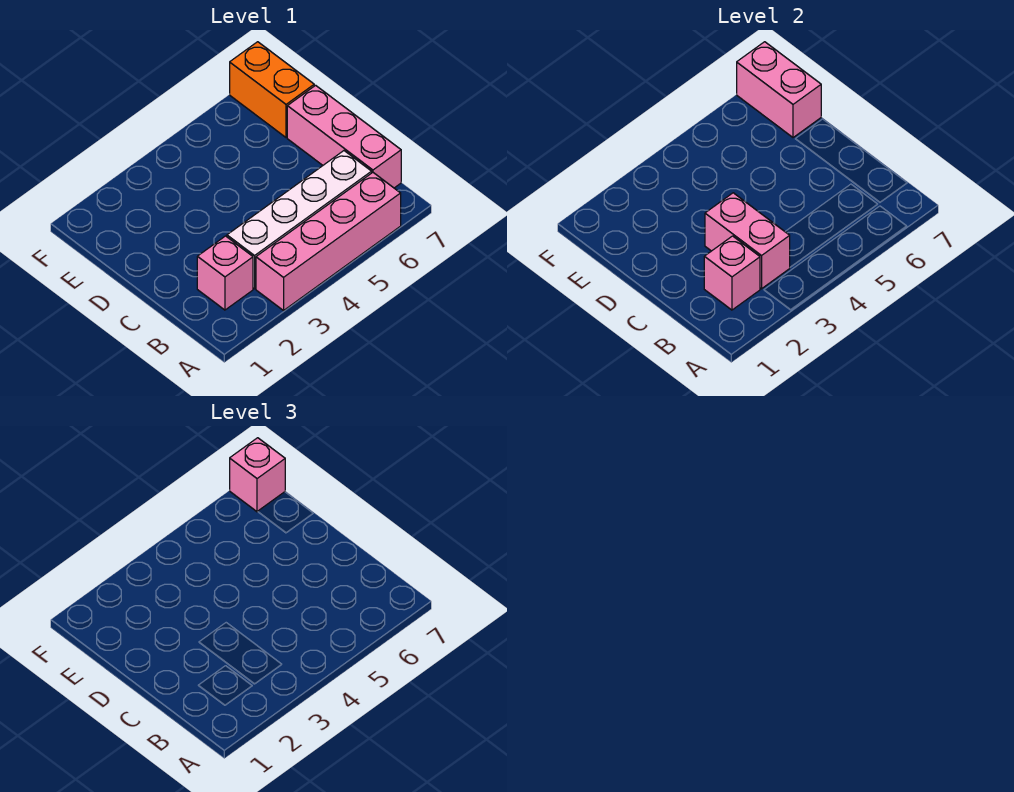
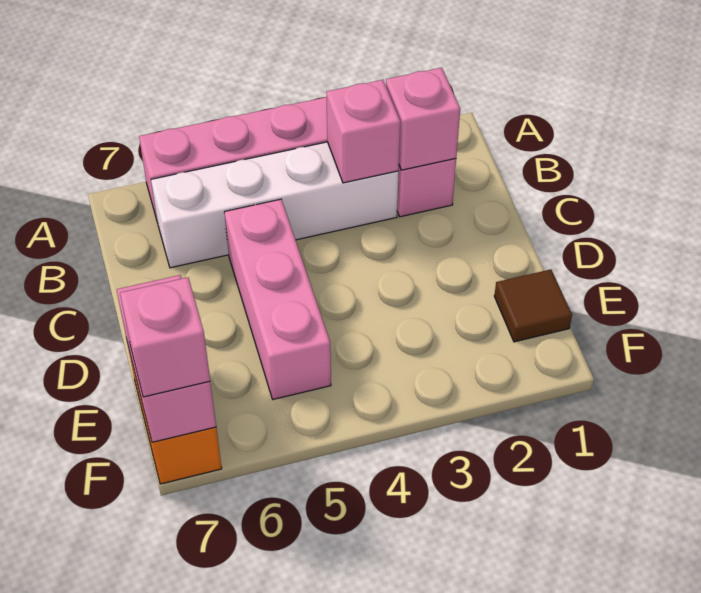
pink 1x2 brick [705,193,790,289] -> pink 1x1 brick [326,80,400,183]
pink 1x3 brick [287,85,401,188] -> pink 1x3 brick moved to [224,199,331,399]
none -> brown 1x1 tile [494,269,572,342]

